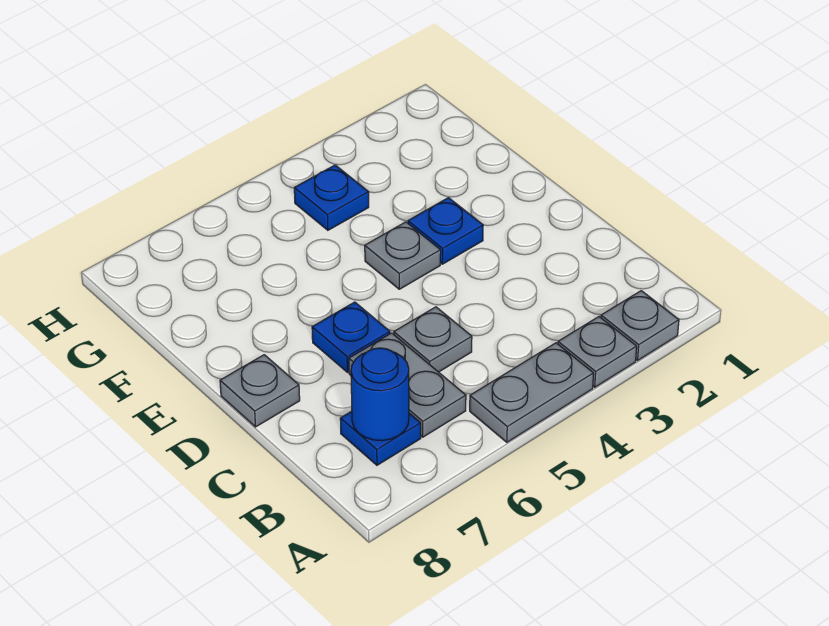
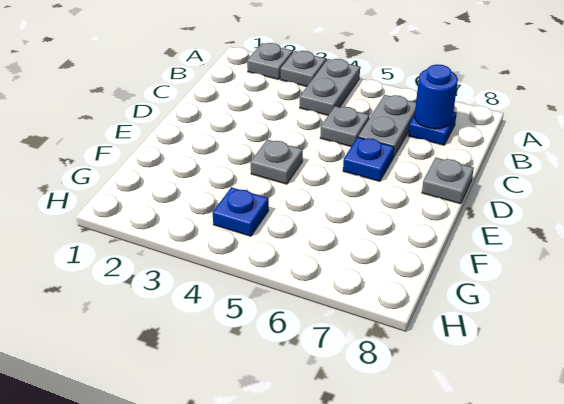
grey 1x2 plate [470,343,594,442] -> grey 1x2 plate turned to [300,59,360,115]
blue 1x1 plate [408,198,483,264] -> none

